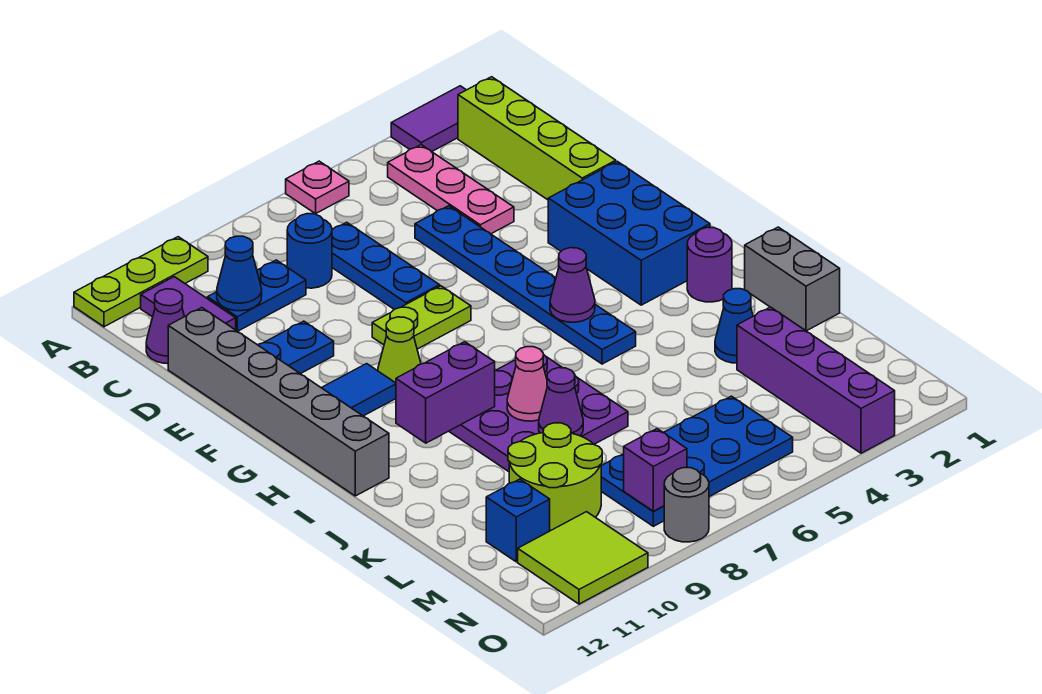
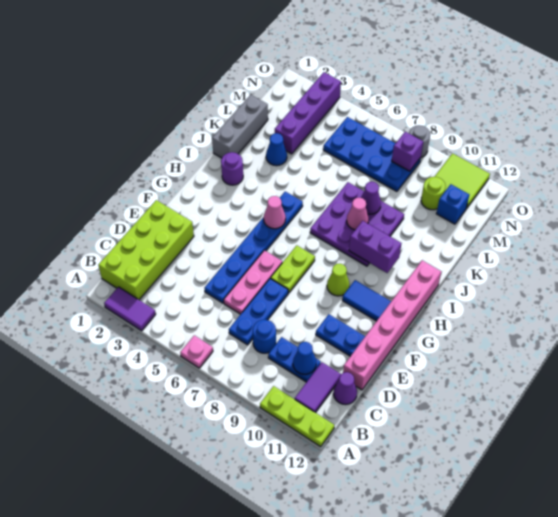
lime 1x4 brick [458,77,616,200] -> lime 2x4 brick [98,200,194,300]
pink 1x3 plate [388,145,514,234] -> pink 1x3 plate moved to [224,250,282,314]
grey 1x6 brick [168,308,389,496] -> pink 1x6 brick [343,260,441,390]
blue 2x3 brick [548,161,710,305] -> none
lime 1x2 plate [372,286,471,349] -> lime 1x2 plate turned to [271,245,315,293]
purple 1x1 cone [550,248,595,322] -> pink 1x1 cone [264,196,286,229]
grey 1x2 brick [745,227,840,331] -> grey 1x3 brick [212,95,268,158]
lime 2x2 round brick [508,423,602,531] -> lime 1x1 round brick [421,177,446,210]

